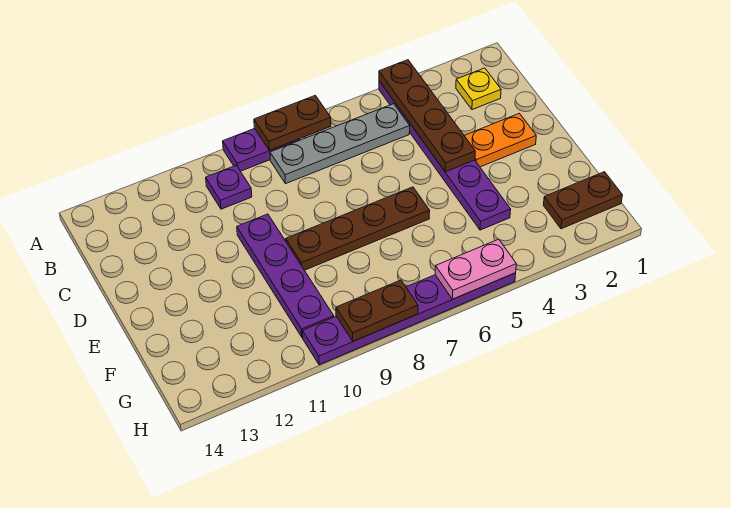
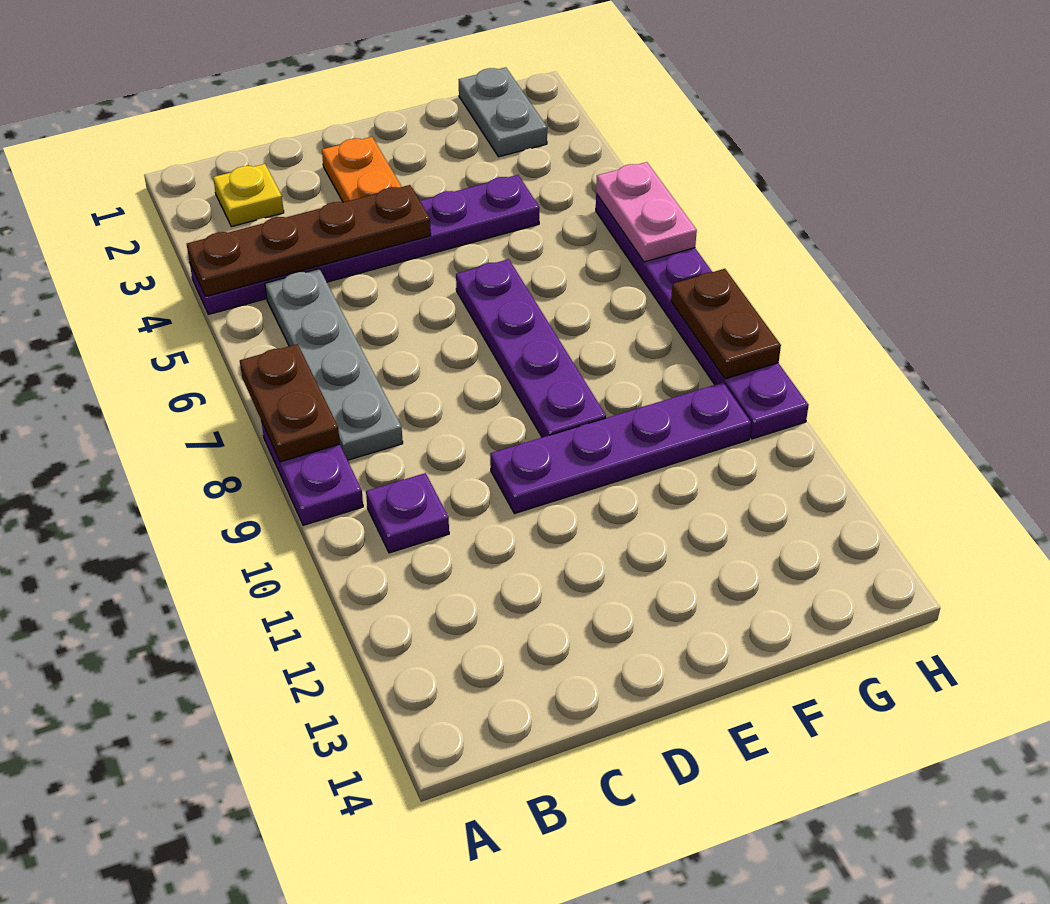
brown 1x4 plate [286,187,430,270] -> purple 1x4 plate [456,259,606,437]
brown 1x2 plate [543,172,622,229] -> grey 1x2 plate [459,67,547,157]

